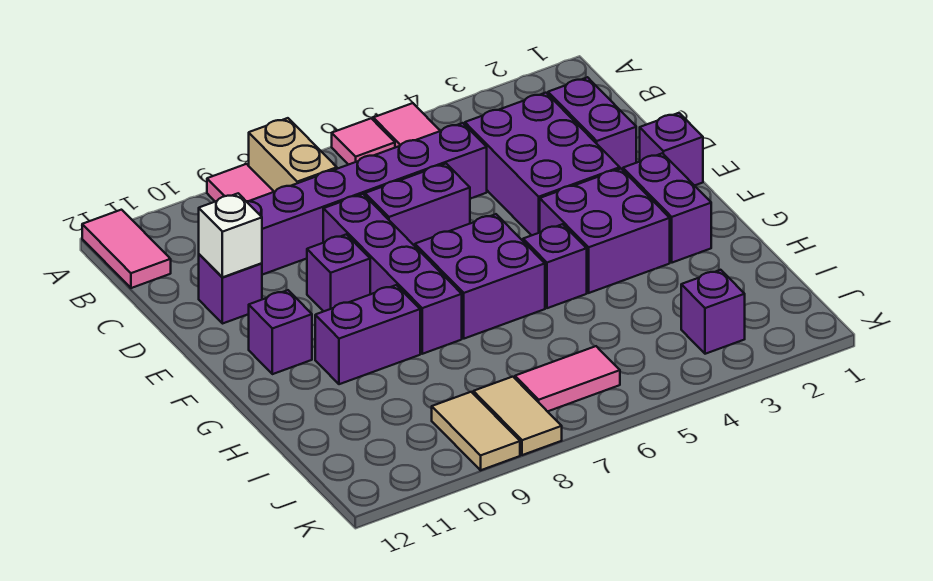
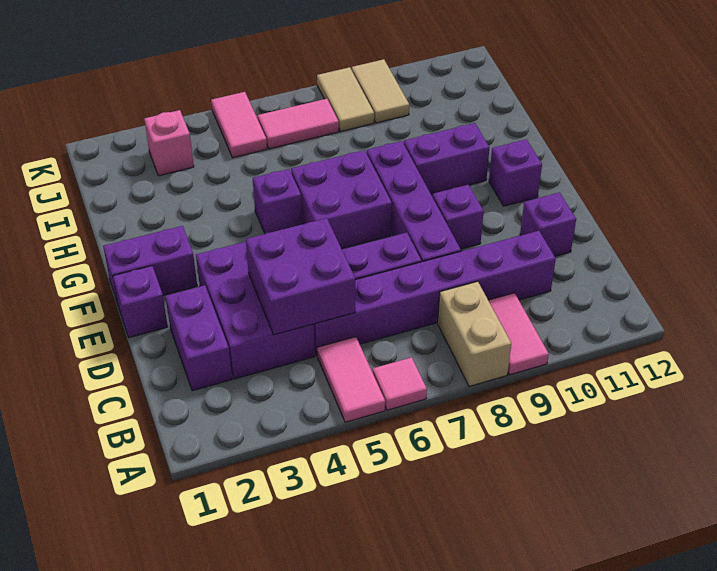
pink 1x2 tile [82,210,171,288] -> pink 1x2 tile moved to [211,92,267,158]
white 1x1 brick [199,193,262,277] -> none
purple 1x2 brick [623,153,711,263] -> purple 1x2 brick turned to [103,226,197,304]
purple 2x2 brick [540,169,670,293] -> purple 2x2 brick moved to [246,218,355,335]
purple 1x1 brick [681,270,745,354] -> pink 1x1 brick [144,110,194,176]

